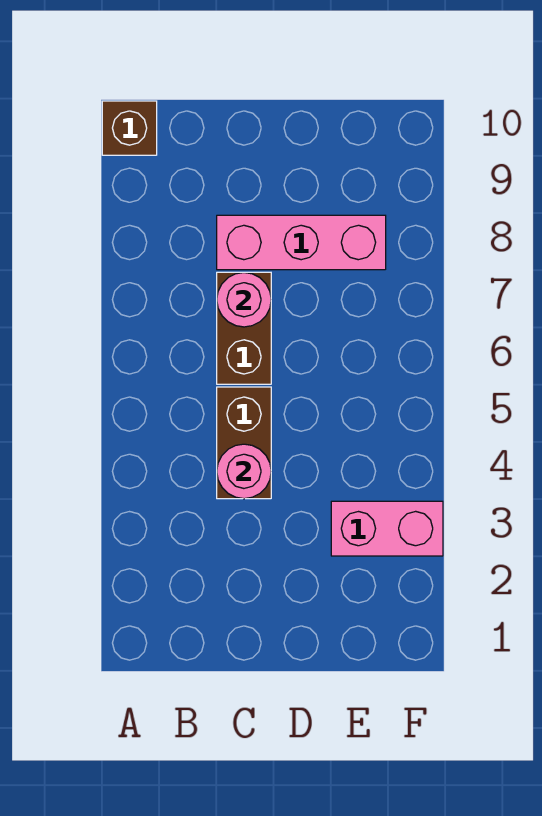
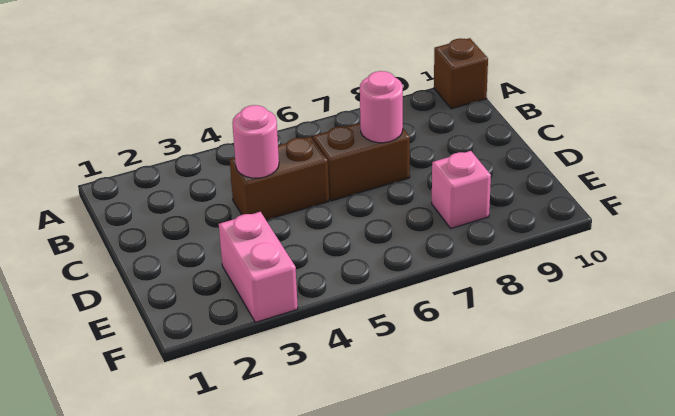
pink 1x3 brick [217,215,386,270] -> pink 1x1 brick [432,151,491,228]

